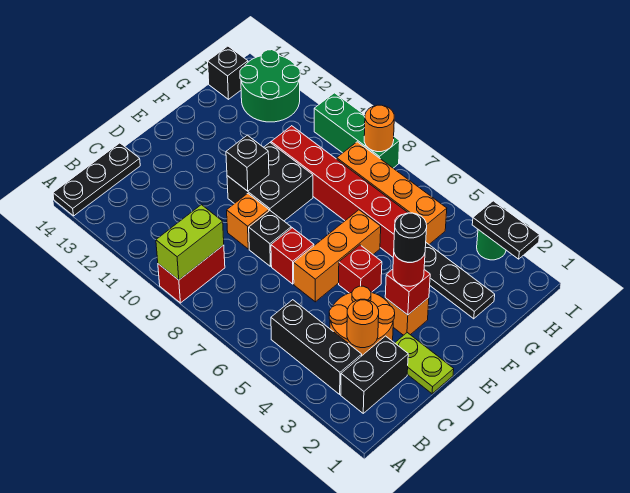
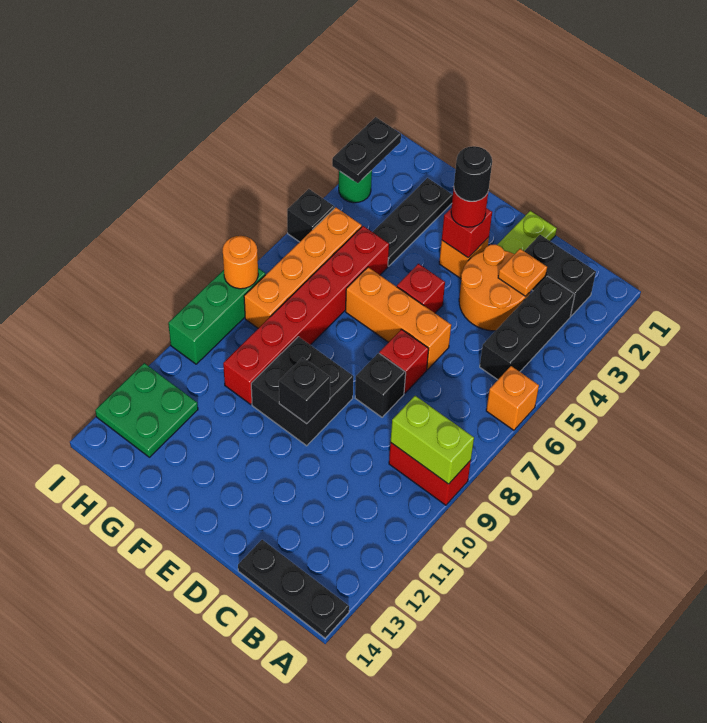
orange 1x1 round brick [347,299,379,348] -> orange 1x1 plate [498,249,547,296]
orange 1x1 brick [227,194,269,249] -> orange 1x1 brick moved to [486,366,539,430]
green 2x2 round brick [240,50,300,122] -> green 2x2 plate [95,363,198,457]
black 1x1 brick [208,46,248,99] -> black 1x1 brick moved to [287,189,334,242]

